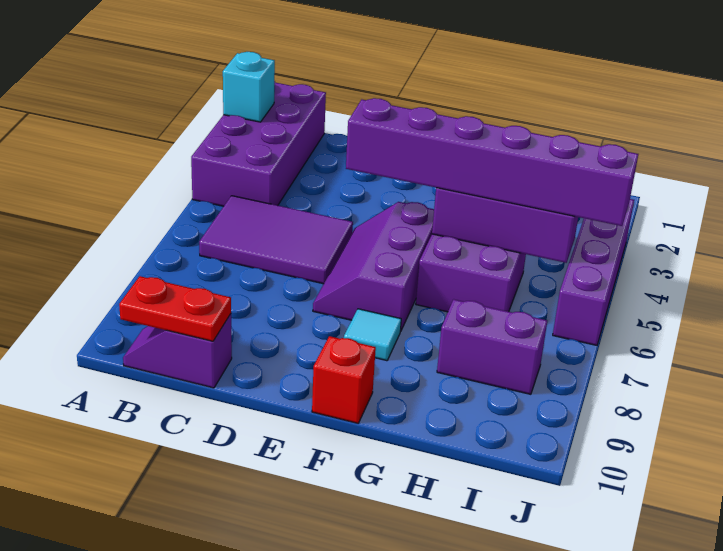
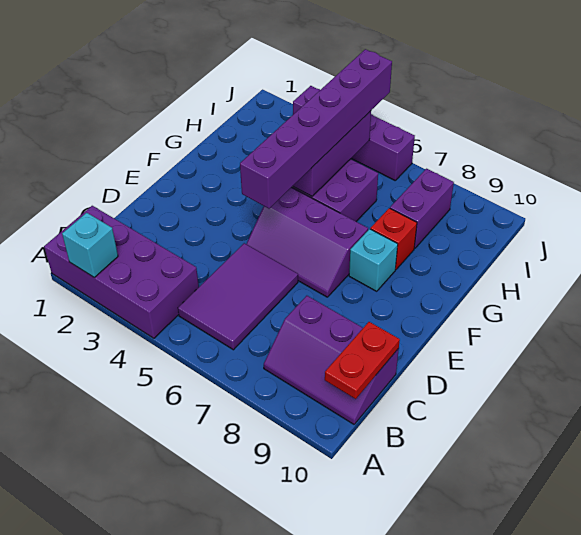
purple 1x2 slope [123,314,232,388] -> purple 2x3 slope [264,296,399,424]
cyan 1x1 tile [344,309,401,361] -> cyan 1x1 brick [349,229,398,291]
red 1x1 brick [312,336,376,423] -> red 1x1 brick moved to [371,208,417,270]

